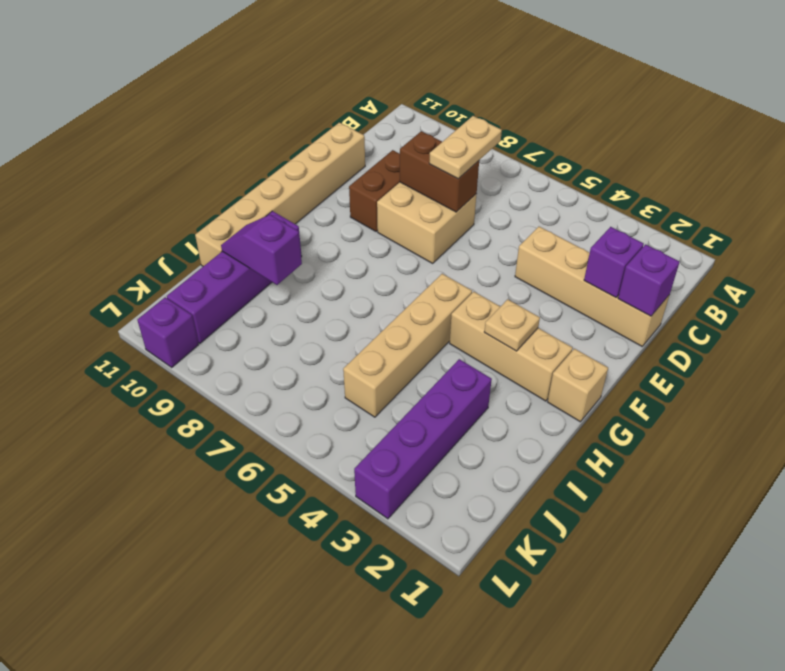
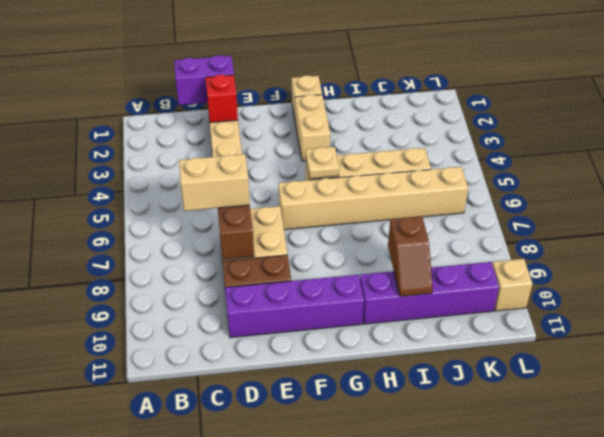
tan 1x2 plate [429,116,502,179] -> tan 1x2 brick [179,154,250,211]
purple 1x1 brick [618,244,680,316] -> purple 1x2 brick [174,55,234,105]
purple 1x1 brick [584,227,644,297] -> red 1x1 brick [206,75,238,123]
tan 1x6 brick [195,123,365,266] -> tan 1x6 brick moved to [279,167,468,230]
tan 1x3 brick [450,292,573,401] -> tan 1x2 brick [295,95,330,161]
tan 1x1 plate [484,299,540,351] -> tan 1x1 plate moved to [306,147,339,179]
purple 1x4 brick [354,359,492,519] -> purple 1x4 brick moved to [225,275,364,338]
purple 1x2 slope [221,215,302,285] -> brown 1x2 slope [388,216,433,296]
purple 1x1 brick [137,297,199,367] -> tan 1x1 brick [492,259,532,311]

